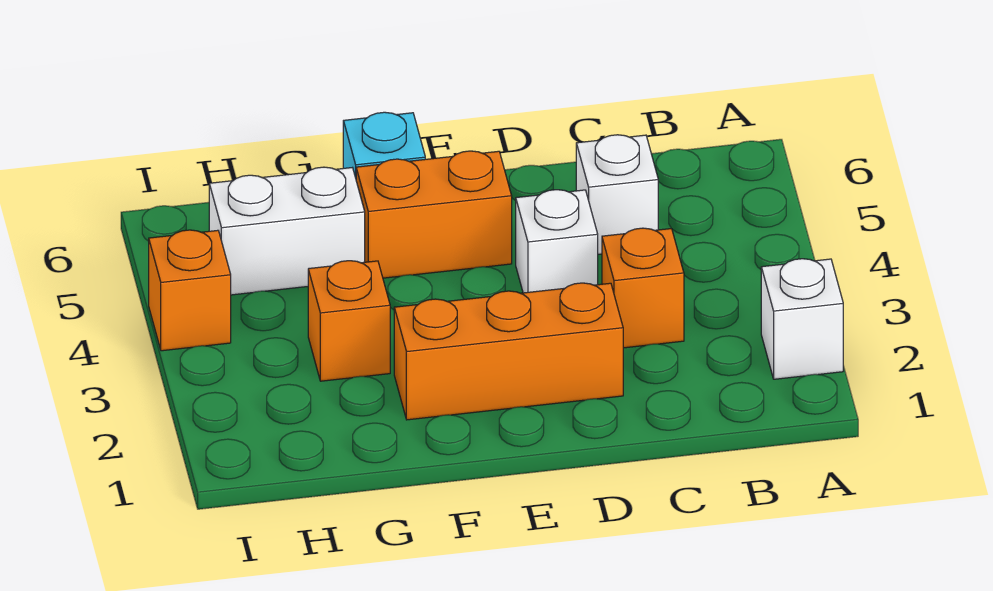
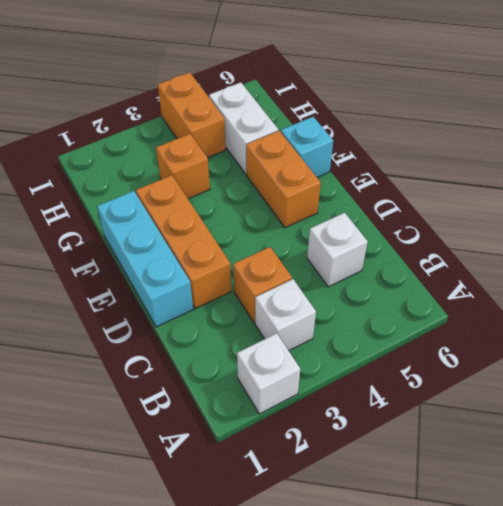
none -> cyan 1x3 brick [97,191,193,327]
white 1x1 brick [516,190,598,293] -> white 1x1 brick moved to [255,279,316,351]
orange 1x1 brick [149,230,231,351] -> orange 1x2 brick [158,72,226,158]

